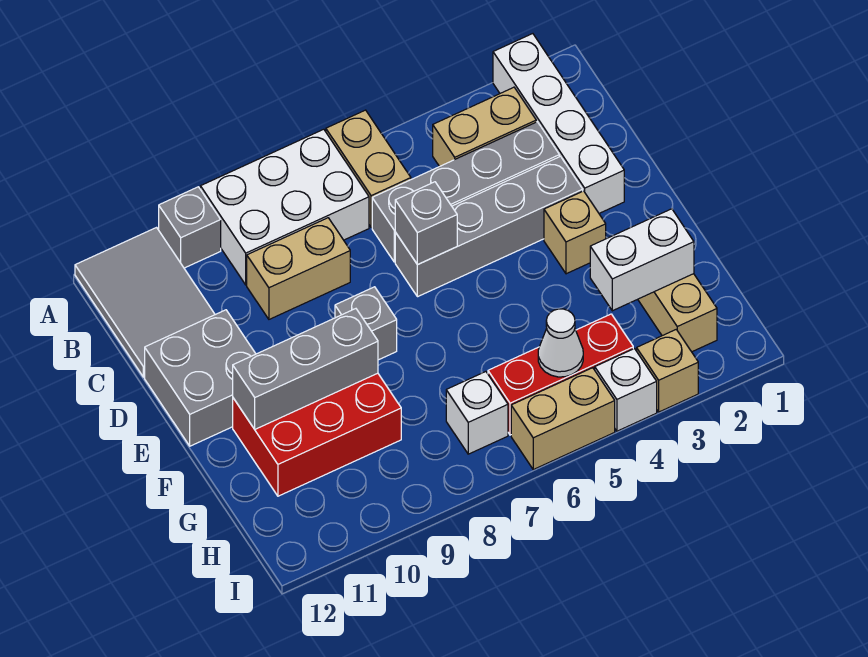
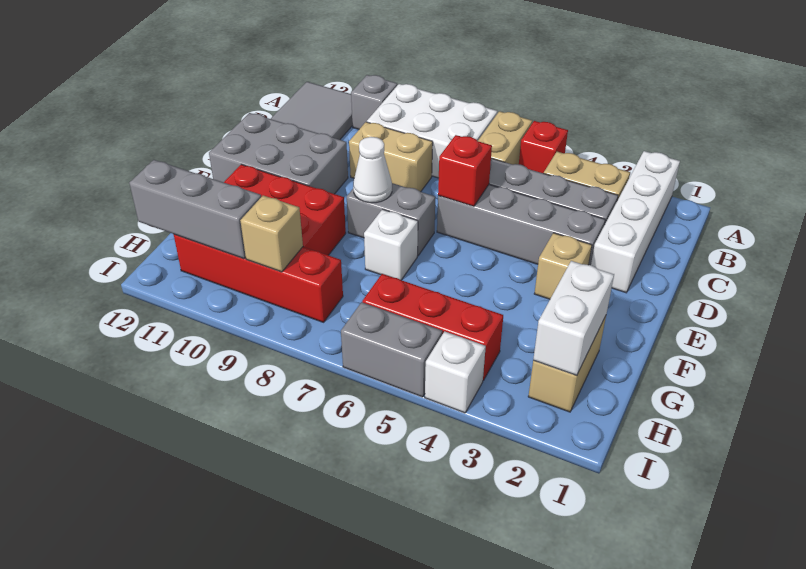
none -> red 1x1 brick [519,121,568,173]
grey 1x1 brick [395,182,457,265] -> red 1x1 brick [438,135,492,206]
grey 2x2 brick [145,310,256,446] -> grey 2x3 brick [209,113,348,194]
grey 1x1 brick [335,287,397,360] -> grey 1x2 brick [347,183,435,256]
grey 1x3 brick [233,309,378,429] -> grey 1x3 brick moved to [129,160,261,259]
white 1x2 brick [590,209,694,311] -> white 1x2 brick turned to [533,261,614,376]
white 1x1 cone [538,309,583,377] -> white 1x1 cone moved to [353,137,392,203]
white 1x1 brick [446,372,508,454] -> white 1x1 brick moved to [364,209,418,280]
none -> red 1x4 brick [174,234,343,322]
tan 1x1 brick [637,330,698,412] -> tan 1x1 brick moved to [240,196,303,272]
tan 1x2 brick [511,368,615,470] -> grey 1x2 brick [341,302,442,397]

